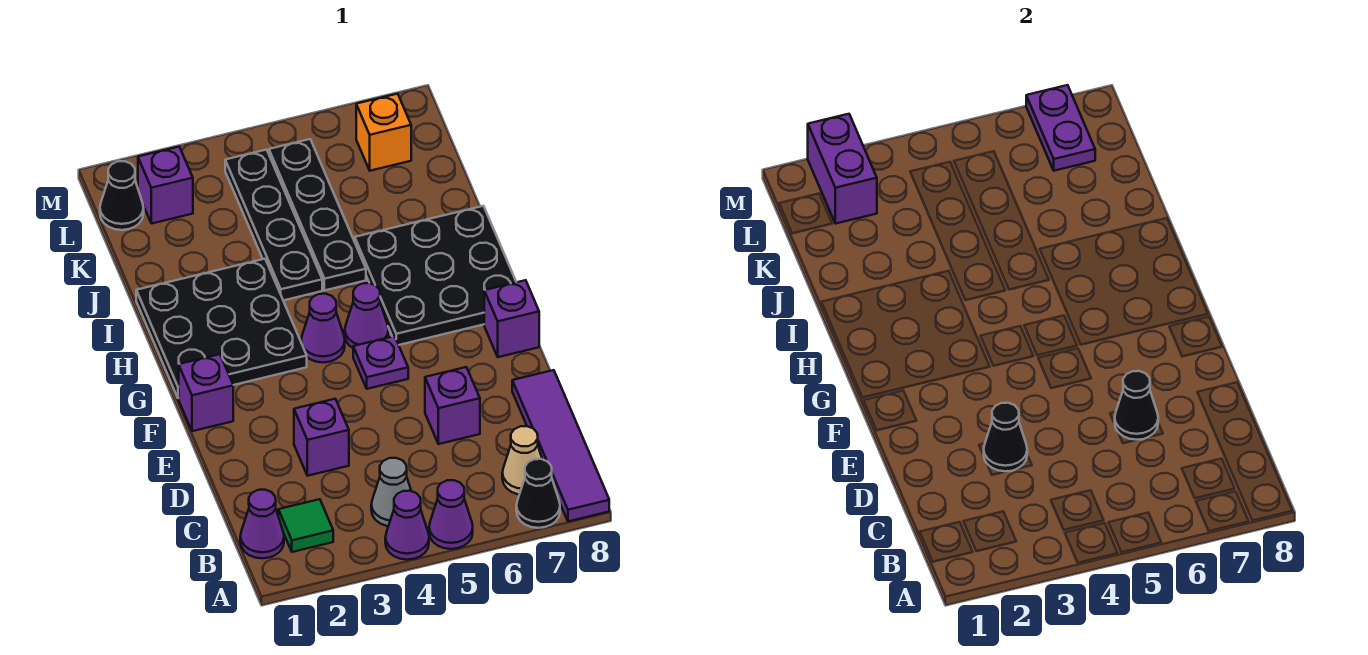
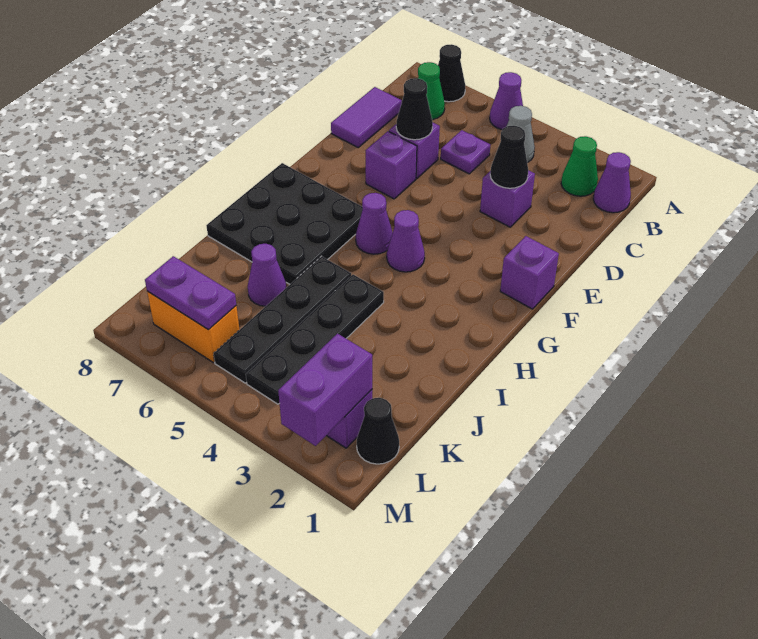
purple 1x1 cone [385,491,429,560] -> purple 1x1 cone moved to [248,244,286,306]
purple 1x4 tile [512,370,609,521] -> purple 1x2 tile [331,87,402,147]
green 1x1 tile [278,499,333,552] -> green 1x1 cone [561,136,598,196]
tan 1x1 cone [502,426,542,494] -> green 1x1 cone [418,62,445,120]
purple 1x1 plate [353,336,408,389] -> purple 1x1 plate moved to [441,130,490,174]
purple 1x1 brick [484,280,539,357] -> purple 1x1 brick moved to [366,131,417,199]
black 3x3 plate [136,259,307,398] -> none
orange 1x1 brick [356,94,411,171] -> orange 1x2 brick [147,291,240,363]
purple 1x2 plate [1026,85,1095,171] -> purple 1x2 plate turned to [145,256,236,330]

